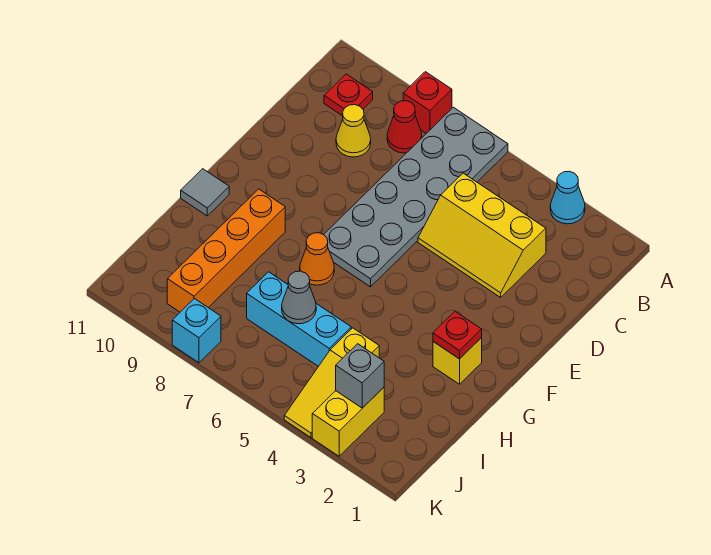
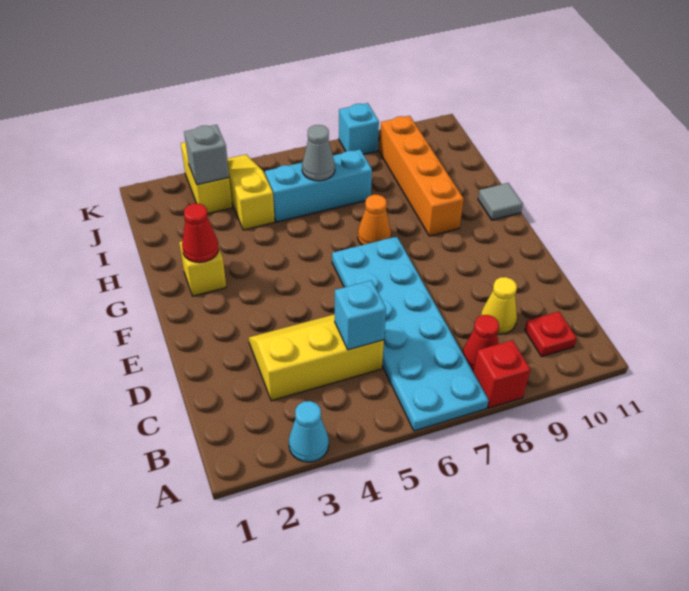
grey 2x6 plate [324,107,508,287] -> cyan 2x6 plate [332,236,489,431]
none -> cyan 1x1 brick [335,280,386,350]
red 1x1 plate [433,312,482,359] -> red 1x1 cone [182,203,219,263]

